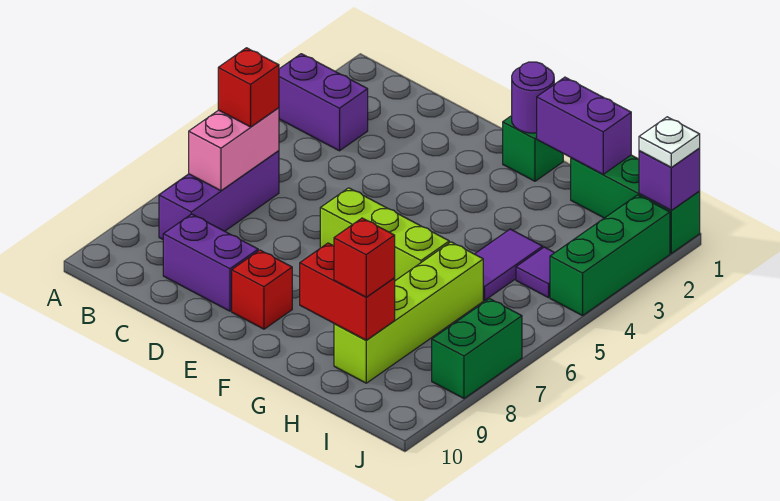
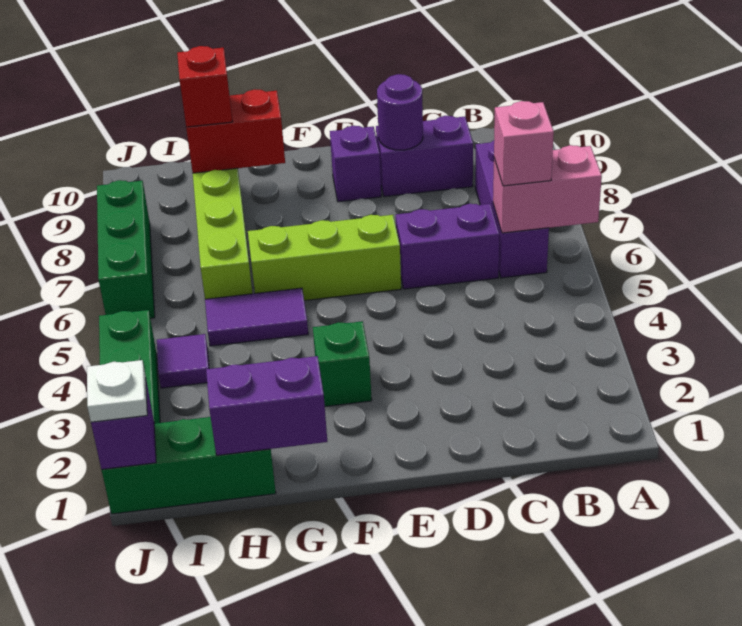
purple 1x2 brick [279,54,368,151] -> purple 1x2 brick moved to [396,204,499,289]
pink 1x2 brick [189,108,279,191] -> pink 1x2 brick turned to [493,145,602,233]
red 1x1 brick [218,48,279,127] -> pink 1x1 brick [494,101,554,186]
red 1x1 brick [232,250,292,329] -> purple 1x1 brick [330,126,381,202]
green 1x1 brick [503,116,563,181] -> green 1x1 brick moved to [313,321,372,407]
purple 1x1 round brick [512,62,554,133] -> purple 1x1 round brick moved to [377,74,423,150]
purple 1x2 tile [475,229,543,300] -> purple 1x2 tile turned to [205,288,308,346]
green 1x2 brick [432,299,522,398] -> green 1x3 brick [97,180,155,318]

